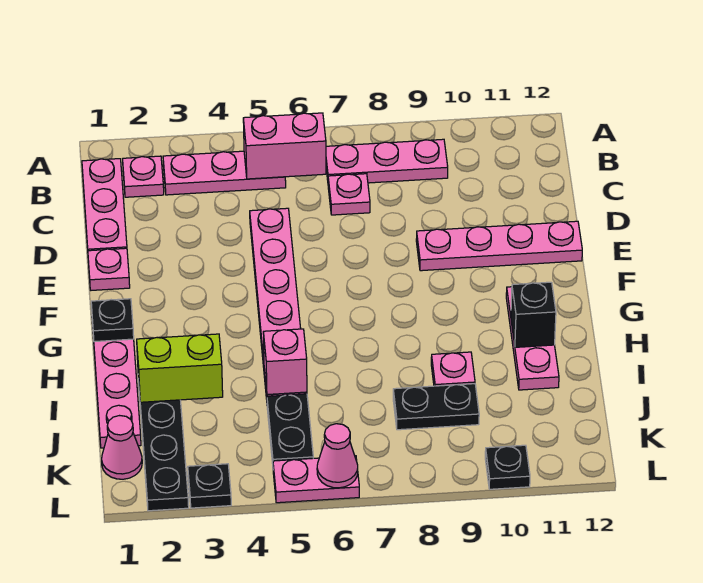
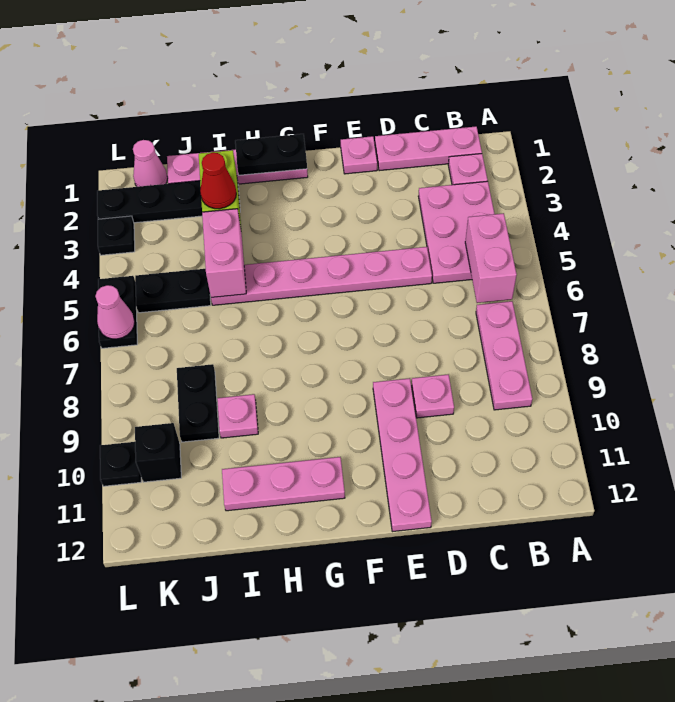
pink 1x3 plate [163,151,286,195] -> pink 2x3 plate [418,181,495,283]
pink 1x1 plate [328,174,370,215] -> pink 1x1 plate moved to [412,375,454,418]
black 1x1 plate [91,299,134,342] -> black 1x2 plate [235,134,307,175]
black 1x1 brick [511,282,556,347] -> black 1x1 brick moved to [135,423,181,482]
none -> red 1x1 cone [200,153,236,209]
pink 1x1 brick [263,329,307,395] -> pink 1x2 brick [202,209,246,297]
pink 1x2 plate [273,456,359,503] -> black 1x2 plate [98,276,137,348]

